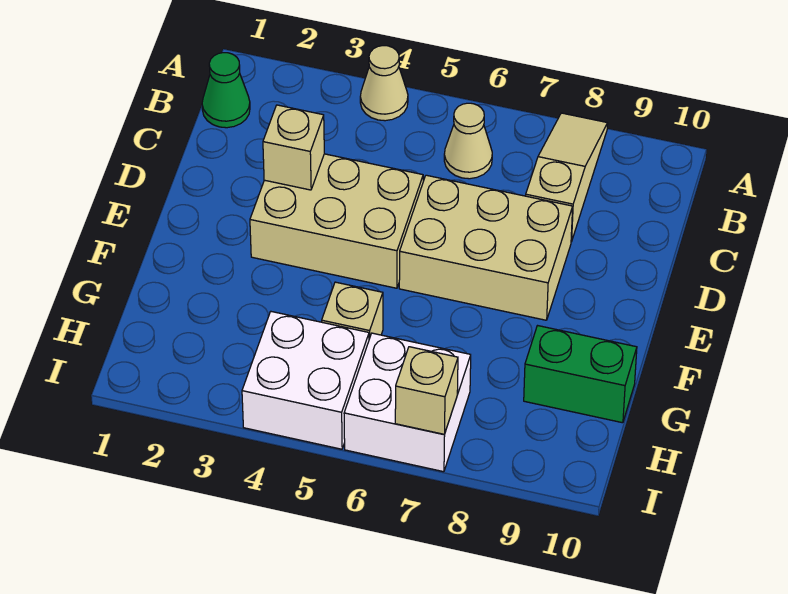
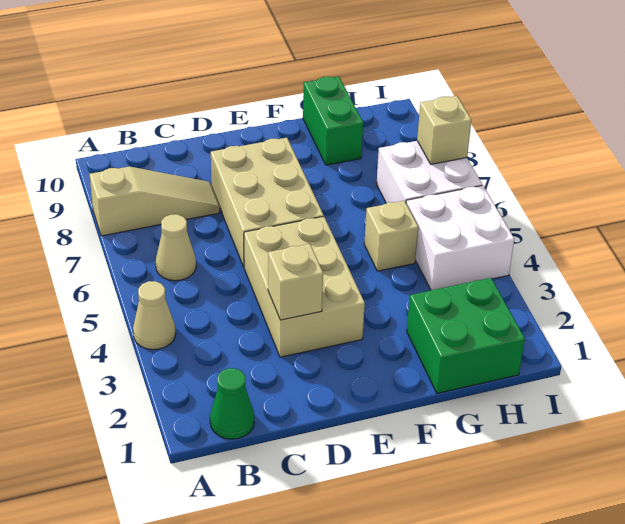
tan 1x3 slope [526,113,608,242] -> tan 1x3 slope turned to [90,167,220,236]
none -> green 2x2 brick [407,278,525,393]

